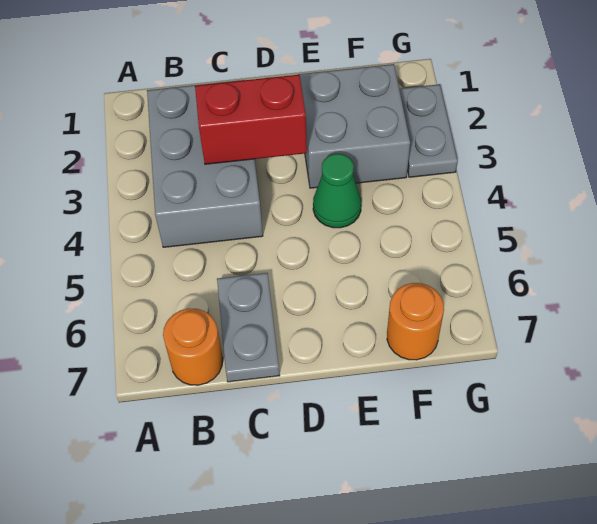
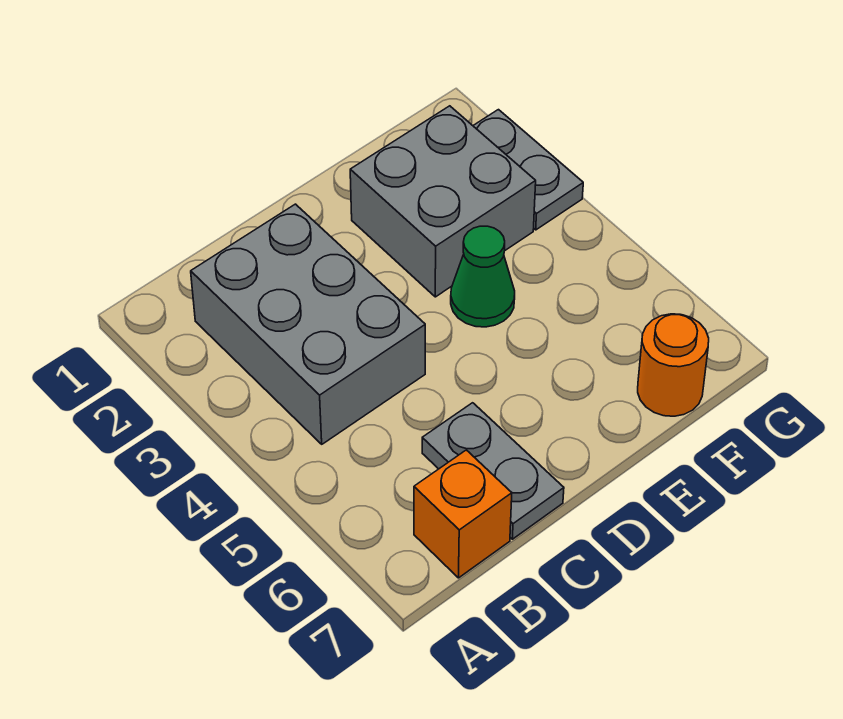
orange 1x1 round brick [163,308,223,385] -> orange 1x1 brick [414,450,512,578]
red 1x2 brick [195,75,307,164] -> none

